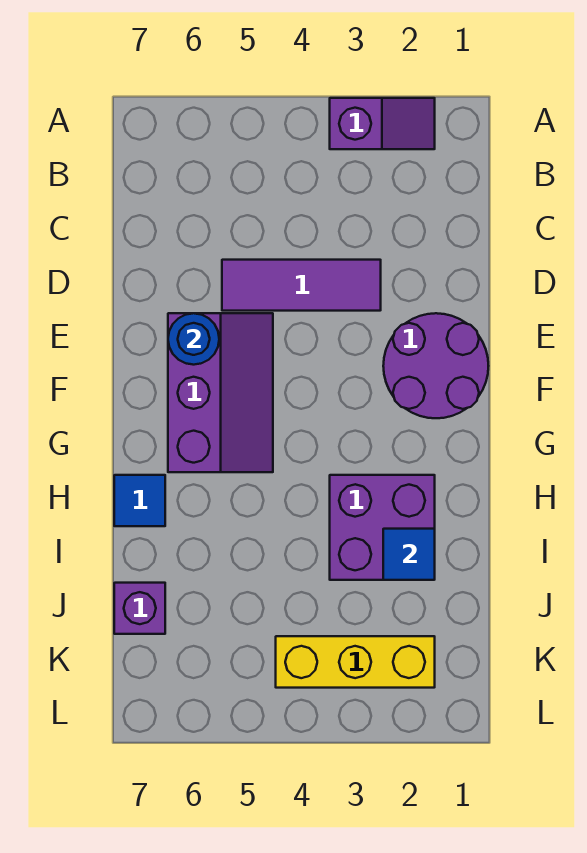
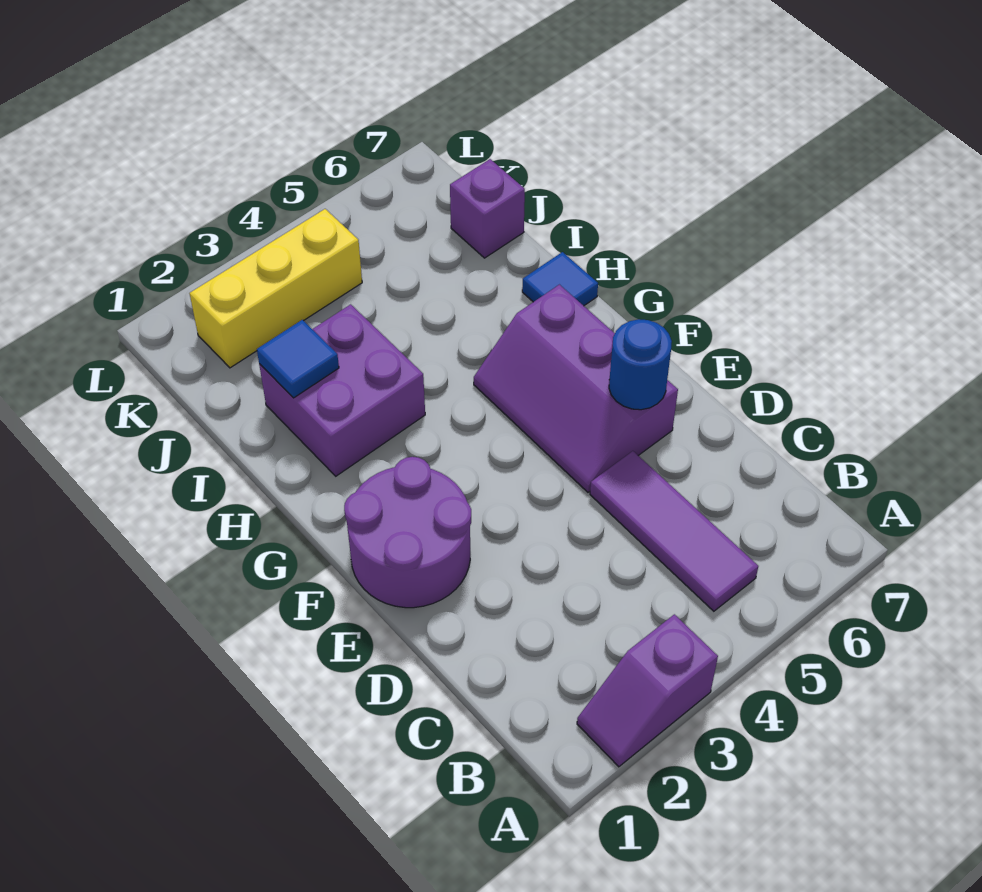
purple 1x3 tile [222,260,381,311] -> purple 1x3 tile turned to [590,451,758,611]

